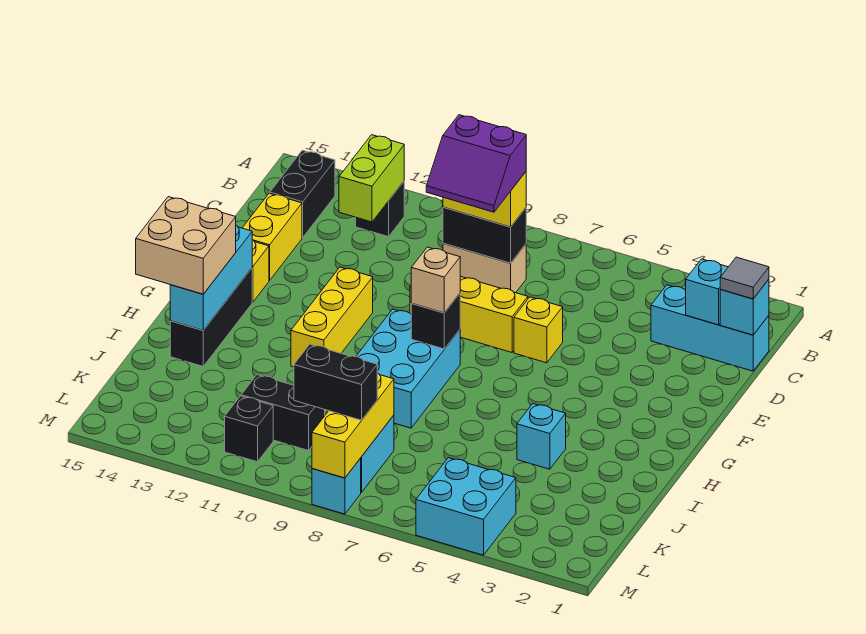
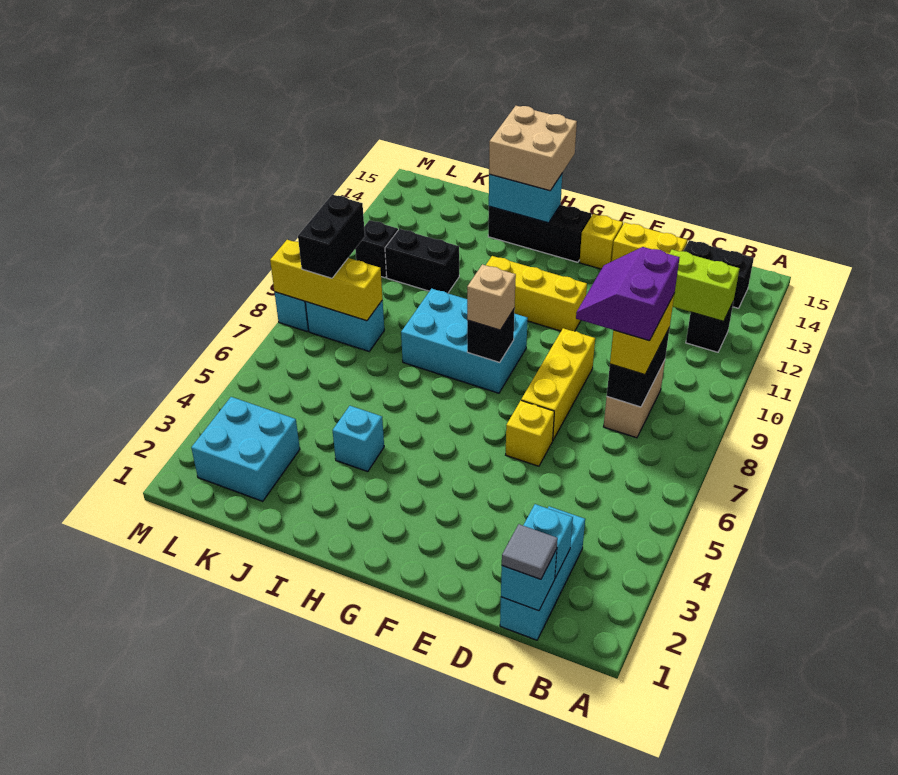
cyan 1x3 brick [170,226,252,330] -> cyan 1x2 brick [489,174,562,223]
black 1x2 brick [241,375,325,451] -> black 1x2 brick turned to [385,229,459,293]
cyan 2x2 brick [416,458,516,555] -> cyan 2x2 brick moved to [191,397,300,501]

